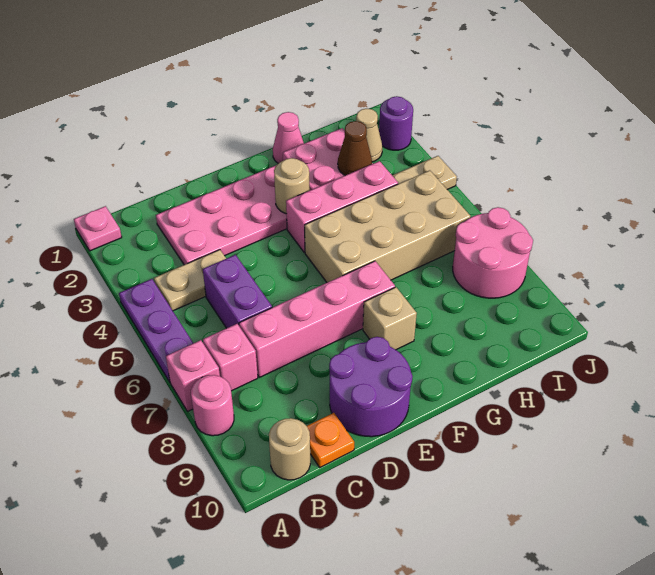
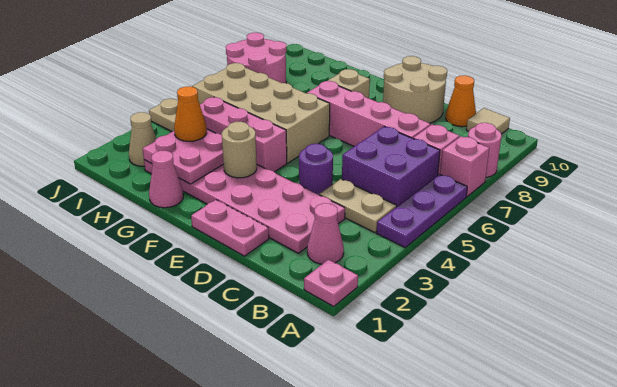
none -> pink 1x1 cone [307,203,344,264]
tan 1x1 round brick [269,418,310,480] -> tan 1x1 tile [466,108,510,134]
purple 1x2 brick [203,255,272,328] -> purple 2x2 brick [342,127,440,206]
orange 1x1 plate [307,413,354,467] -> orange 1x1 cone [446,75,476,127]
none -> pink 1x2 plate [191,200,269,256]
purple 2x2 round brick [329,337,413,437] -> tan 2x2 round brick [383,56,447,123]
brown 1x1 cone [338,121,372,175] -> orange 1x1 cone [174,86,207,141]
purple 1x1 round brick [379,96,413,150] -> purple 1x1 round brick moved to [299,144,333,195]

